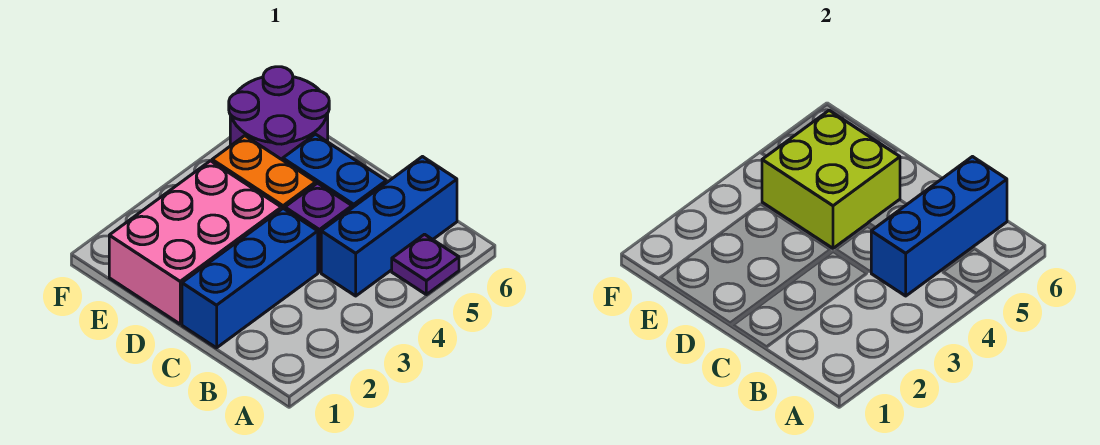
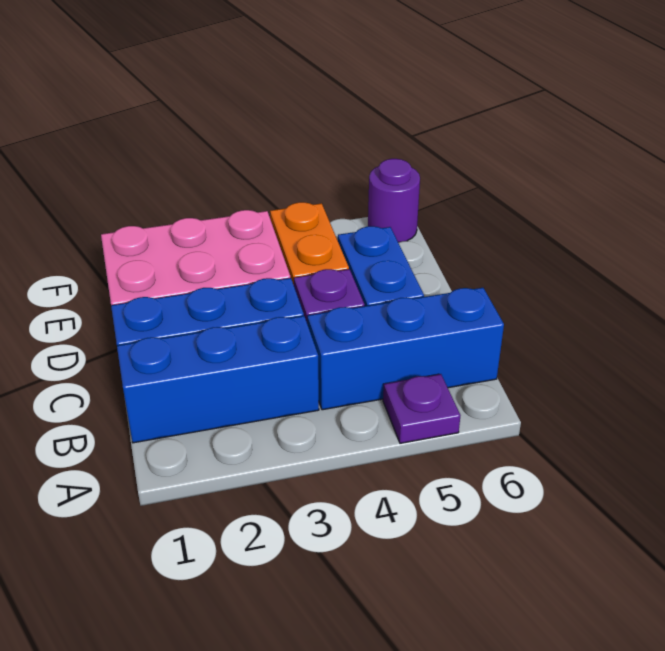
blue 1x3 brick [871,157,1007,296] -> blue 1x3 brick moved to [117,316,319,443]
lime 2x2 brick [762,111,900,248] -> none
purple 2x2 round brick [229,67,329,160] -> purple 1x1 round brick [368,159,420,243]

